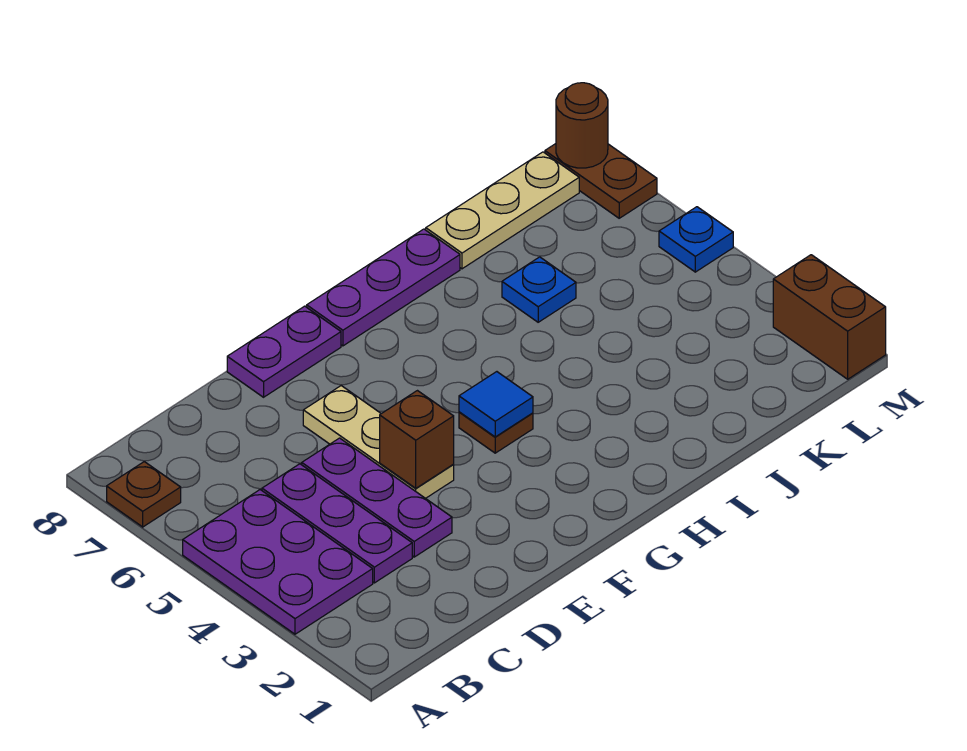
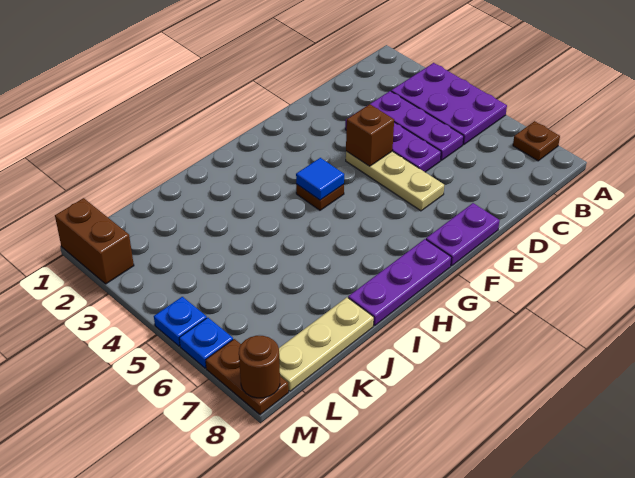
blue 1x1 plate [502,257,576,322] -> blue 1x1 plate moved to [179,318,233,368]

